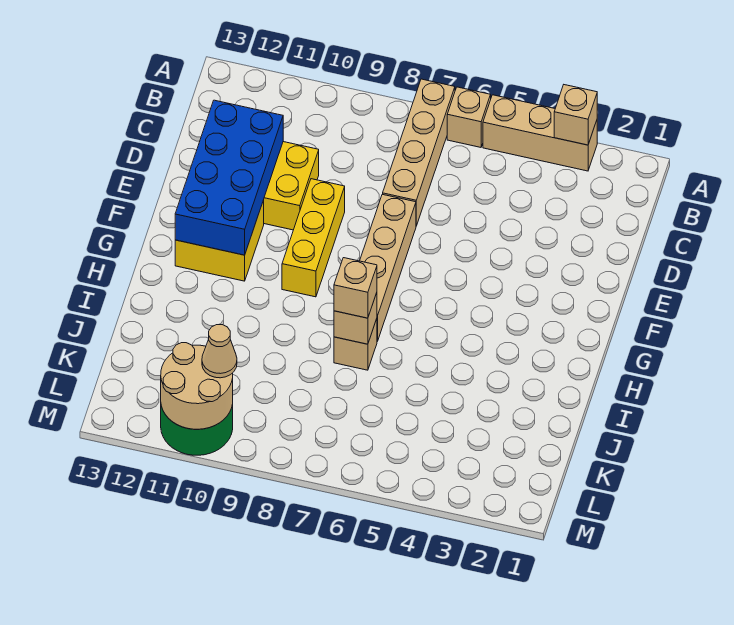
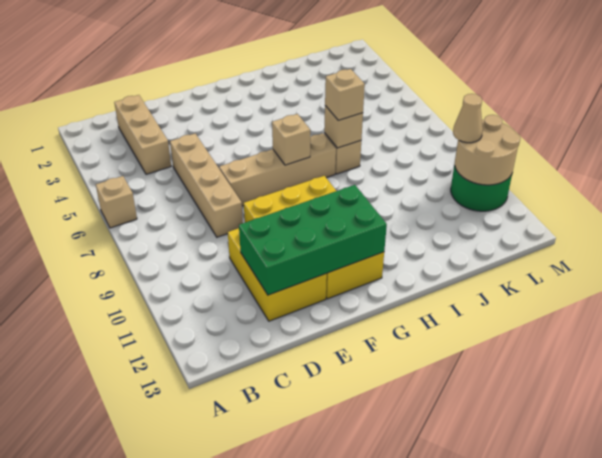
tan 1x3 brick [483,95,597,171] -> tan 1x3 brick moved to [114,95,171,174]
tan 1x1 brick [554,85,597,145] -> tan 1x1 brick moved to [272,114,310,165]
tan 1x4 brick [383,79,455,226] -> tan 1x4 brick turned to [170,134,243,237]
blue 2x4 brick [175,100,283,255] -> green 2x4 brick [239,185,387,295]

